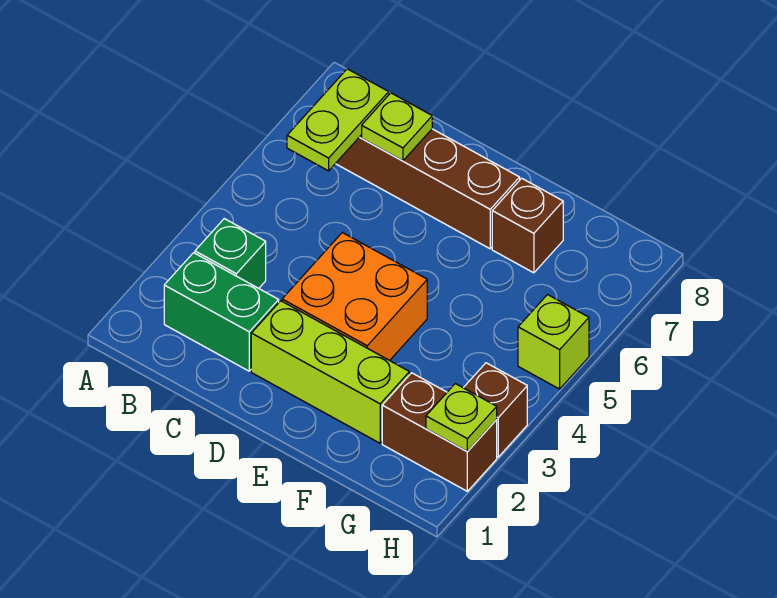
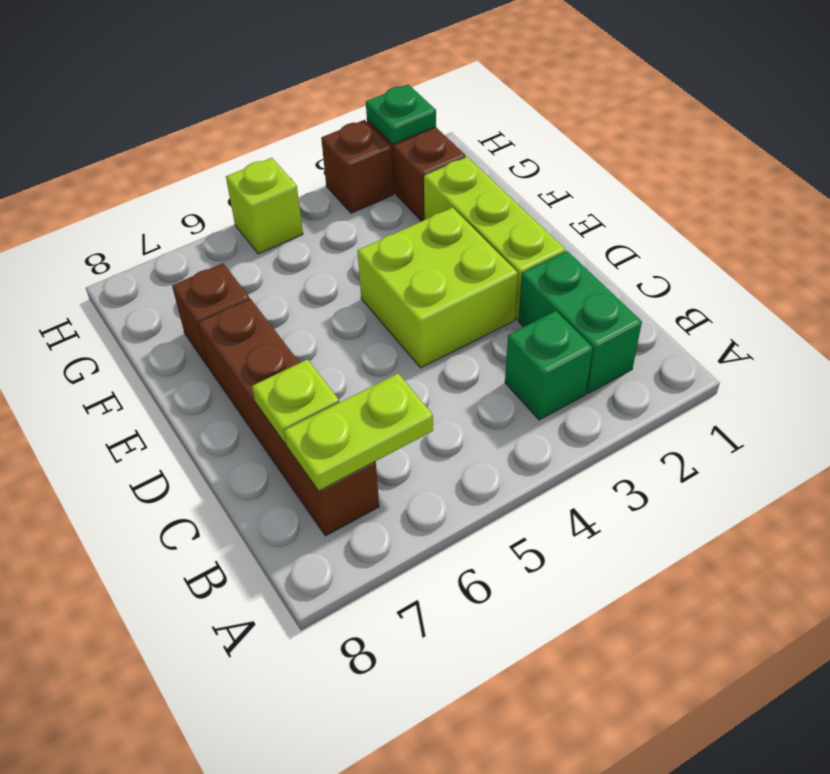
orange 2x2 brick [282,233,427,361] -> lime 2x2 brick [357,208,518,368]
lime 1x1 plate [426,384,497,451] -> green 1x1 plate [366,84,436,144]

